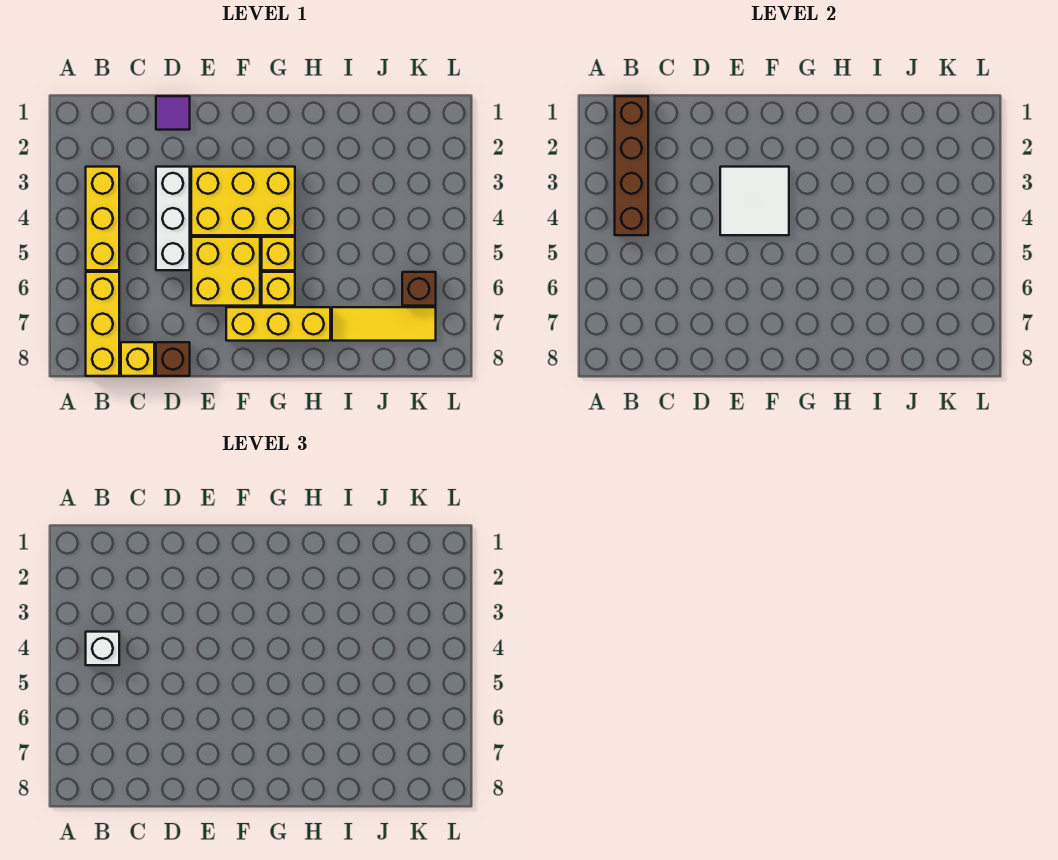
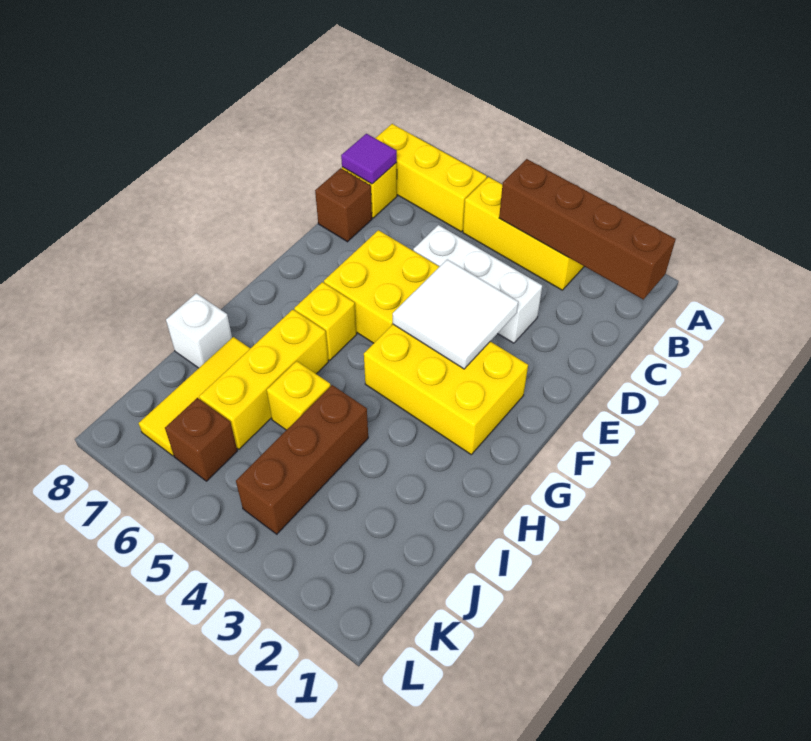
white 1x1 brick [86,632,119,665] -> white 1x1 brick moved to [166,293,232,368]
purple 1x1 tile [156,96,190,130] -> purple 1x1 tile moved to [341,134,397,184]
yellow 2x3 brick [191,167,295,235] -> yellow 2x3 brick turned to [364,324,528,454]
yellow 1x3 brick [226,307,330,341] -> yellow 1x3 brick moved to [199,310,328,449]
yellow 1x1 brick [262,237,295,270] -> yellow 1x1 brick moved to [267,361,331,430]
none -> brown 1x3 brick [236,385,368,534]

